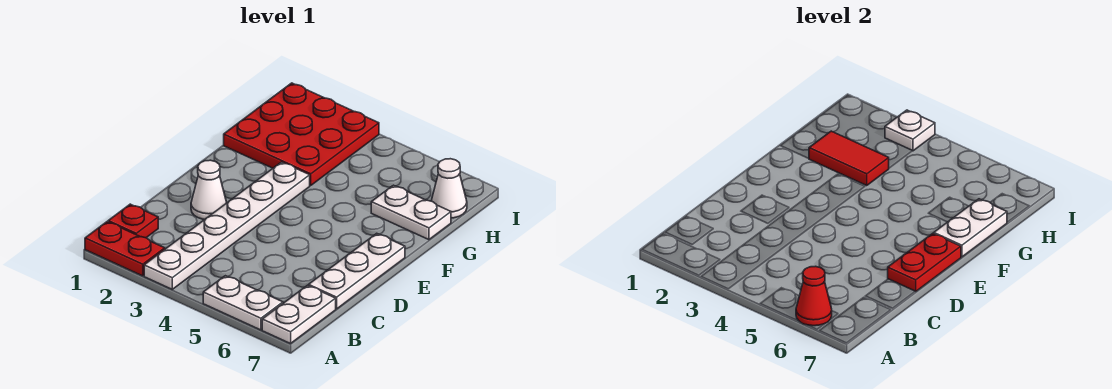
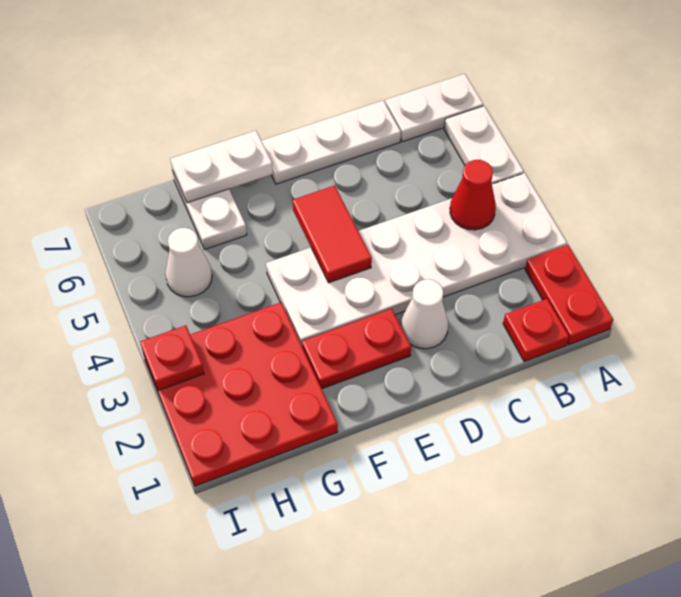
white 1x6 plate [144,162,310,289] -> white 2x6 plate [266,173,567,345]
red 1x1 cone [796,266,832,326] -> red 1x1 cone moved to [450,160,496,230]
red 1x2 plate [888,233,961,292] -> red 1x2 plate moved to [302,309,411,389]
red 1x2 tile [809,131,889,185] -> red 1x2 tile moved to [293,186,372,283]
white 1x1 cone [431,159,467,218] -> white 1x1 cone moved to [165,228,212,297]
white 1x1 plate [885,110,935,151] -> red 1x1 plate [140,325,204,390]

